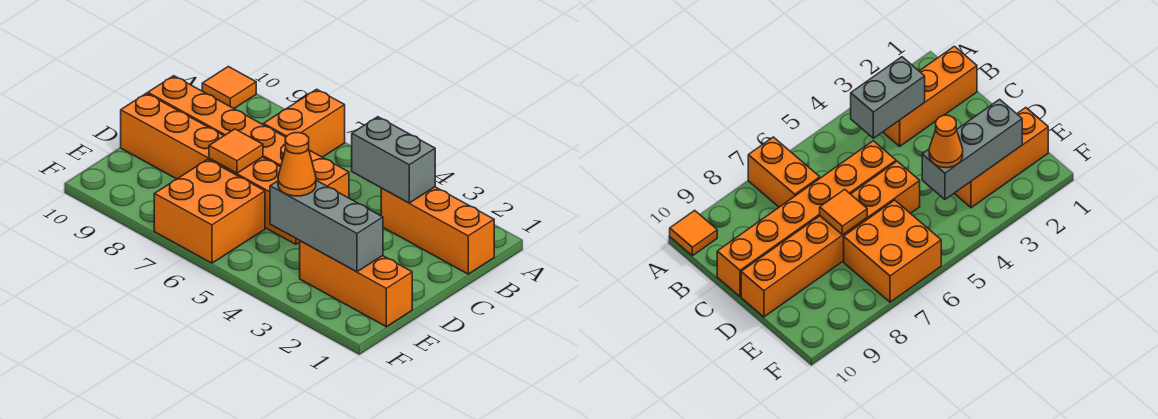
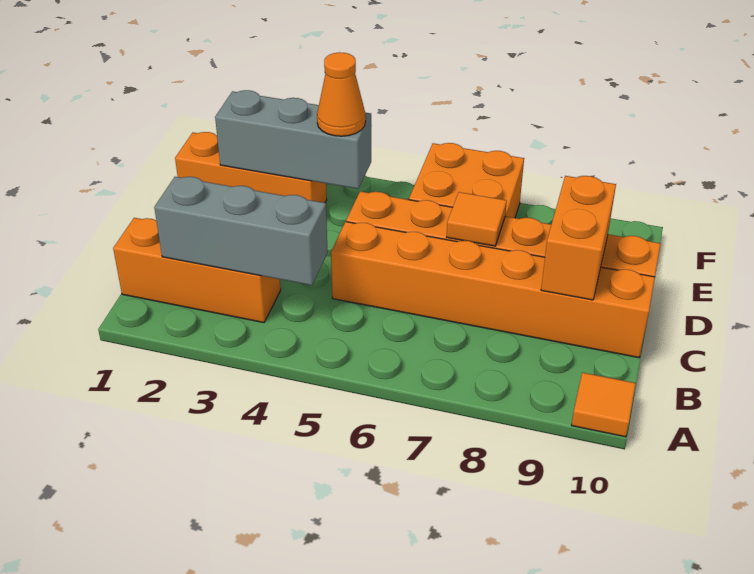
orange 1x2 brick [263,89,345,157] -> orange 1x2 brick moved to [541,176,616,300]
grey 1x2 brick [352,117,435,203] -> grey 1x3 brick [154,177,328,285]

